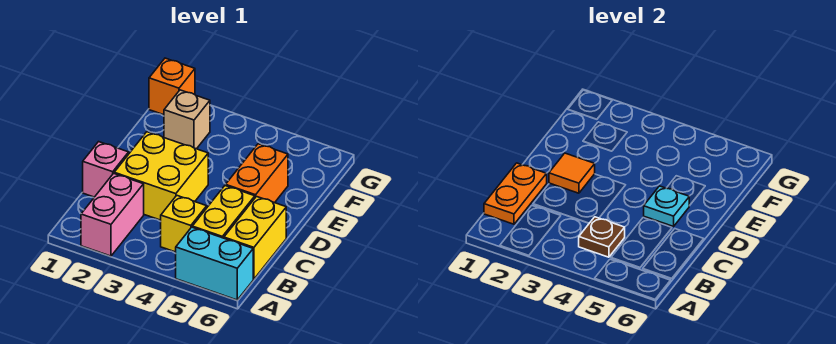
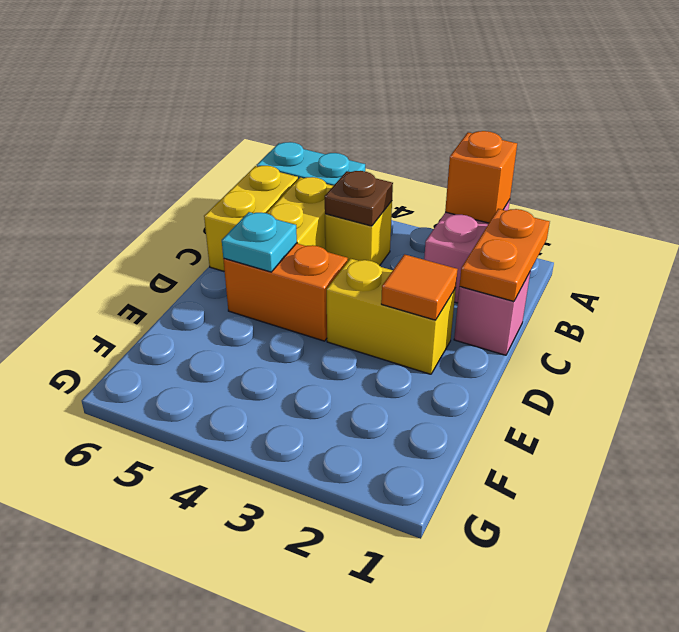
yellow 2x2 brick [114,132,208,220] -> yellow 1x2 brick [327,259,456,374]
orange 1x2 brick [226,144,288,203] -> orange 1x2 brick turned to [223,243,348,341]
tan 1x1 brick [164,90,210,149] -> none
orange 1x1 brick [149,58,195,115] -> orange 1x1 brick moved to [445,131,517,223]

